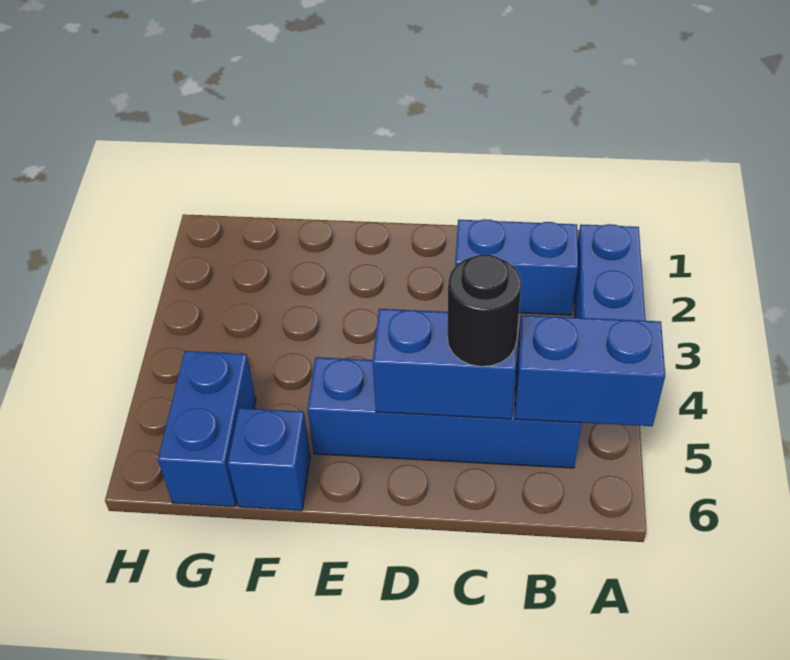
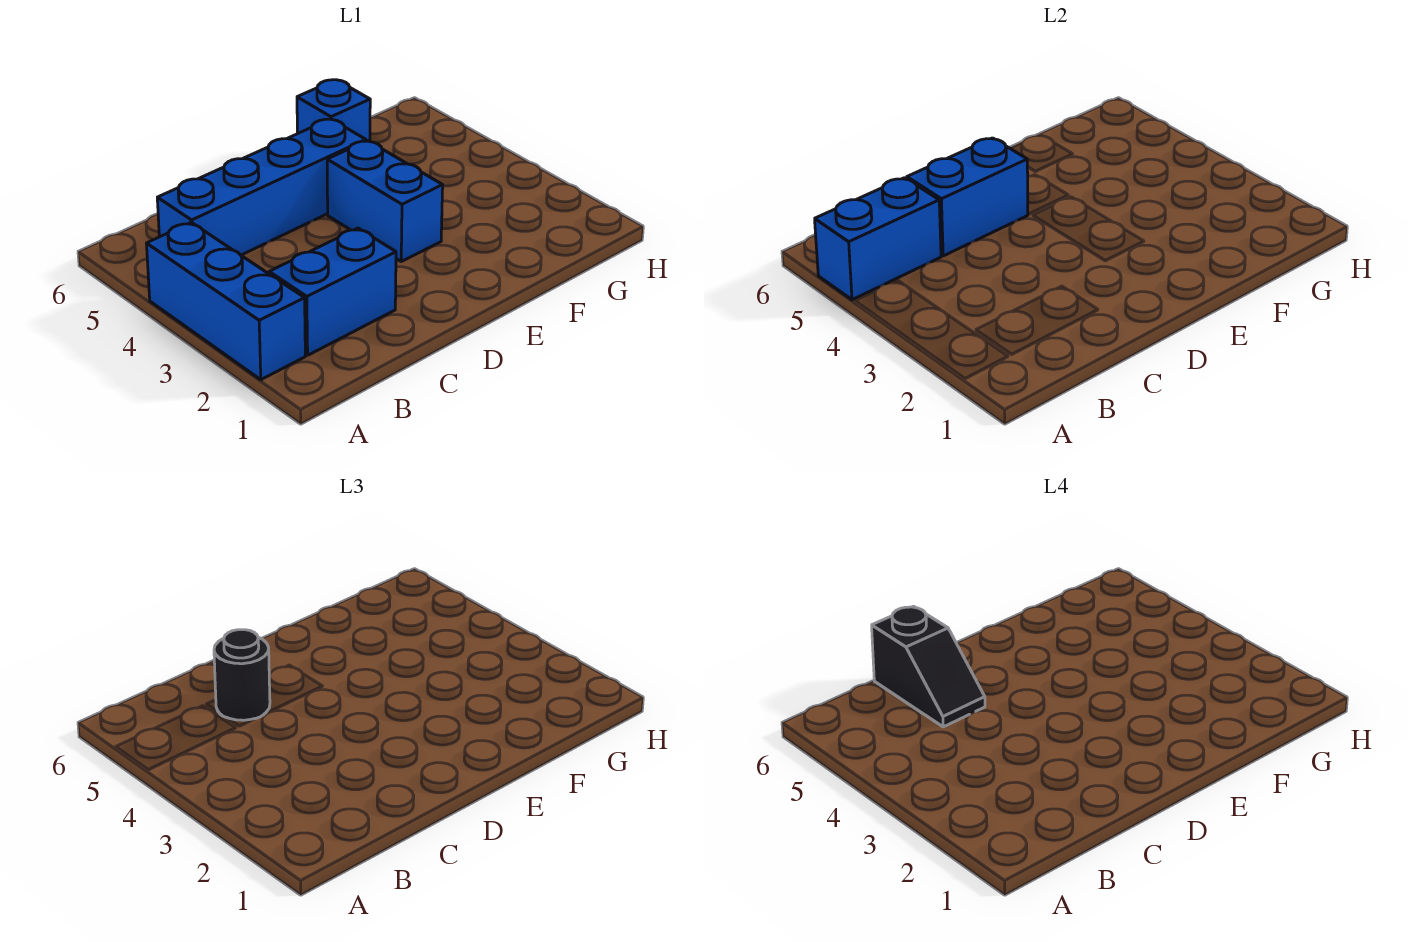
none -> black 1x2 slope [872,606,985,727]
blue 1x2 brick [158,351,256,507] -> blue 1x2 brick moved to [327,141,443,261]

